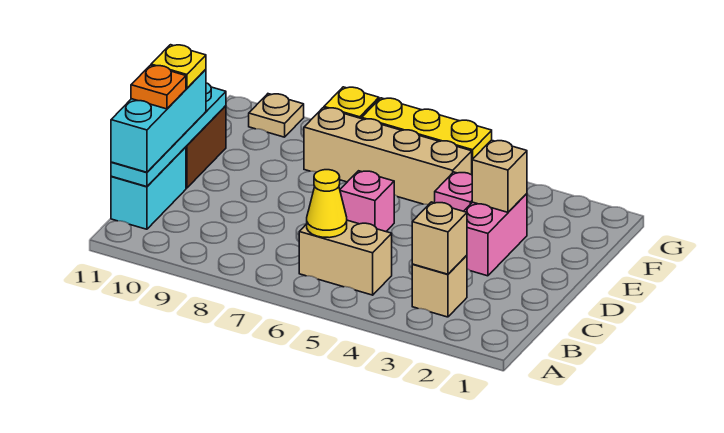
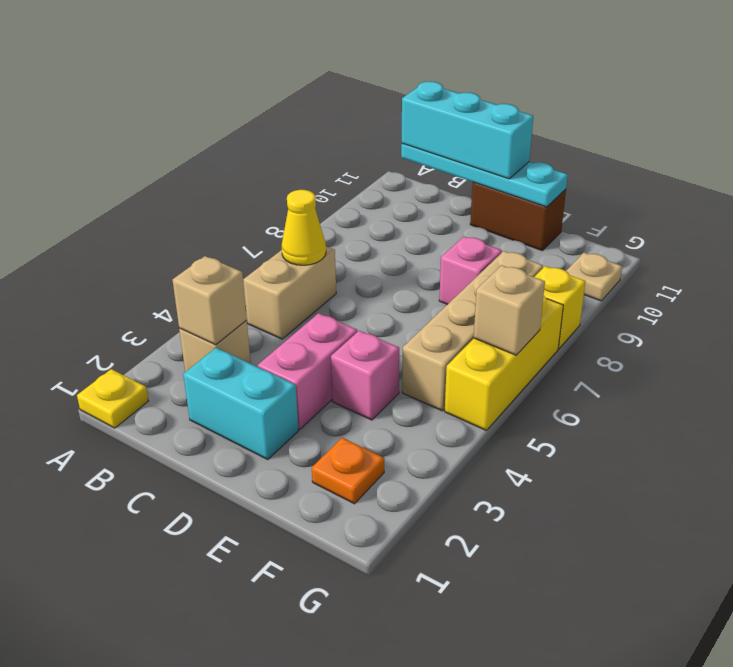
cyan 1x2 brick [111,147,186,229] -> cyan 1x2 brick moved to [183,348,299,460]
orange 1x1 plate [131,65,186,109] -> orange 1x1 plate moved to [312,438,384,504]
pink 1x2 brick [464,194,527,276] -> pink 1x2 brick turned to [258,313,357,429]
pink 1x1 brick [340,171,394,231] -> pink 1x1 brick moved to [439,237,502,305]
yellow 1x1 plate [151,45,206,88] -> yellow 1x1 plate moved to [77,369,148,428]
tan 1x1 brick [472,140,527,212] -> tan 1x1 brick moved to [474,265,545,355]

